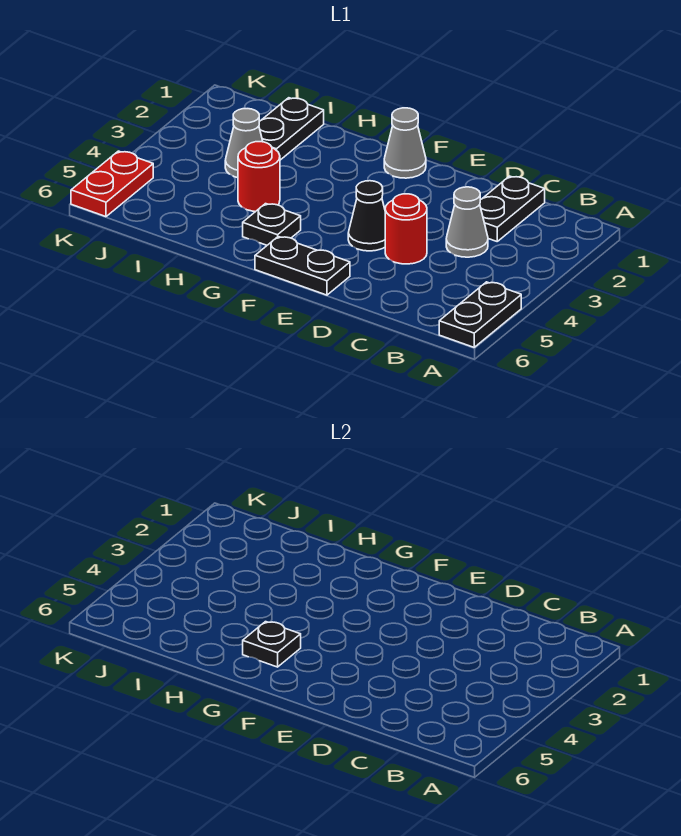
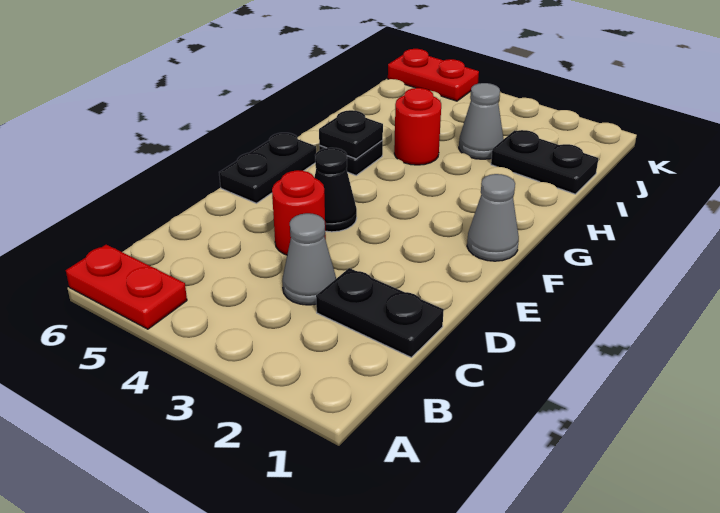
black 1x2 plate [439,282,521,347] -> red 1x2 plate [66,245,187,329]

